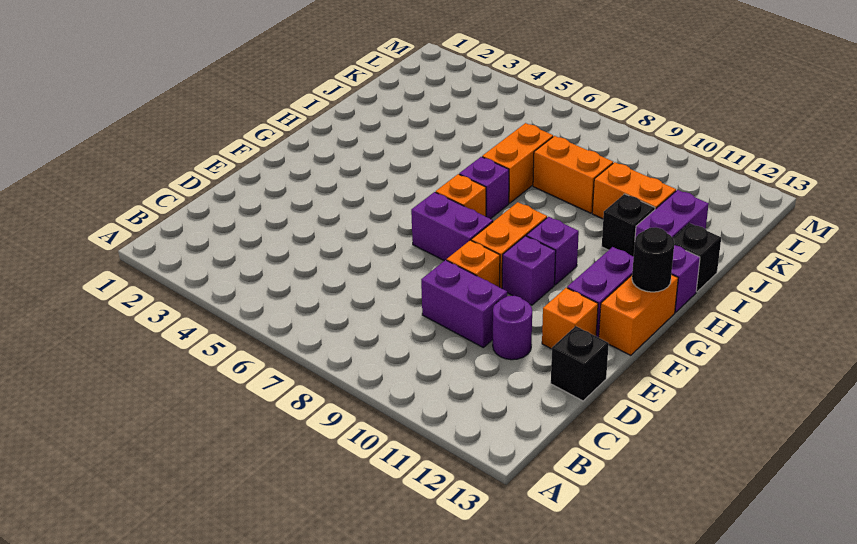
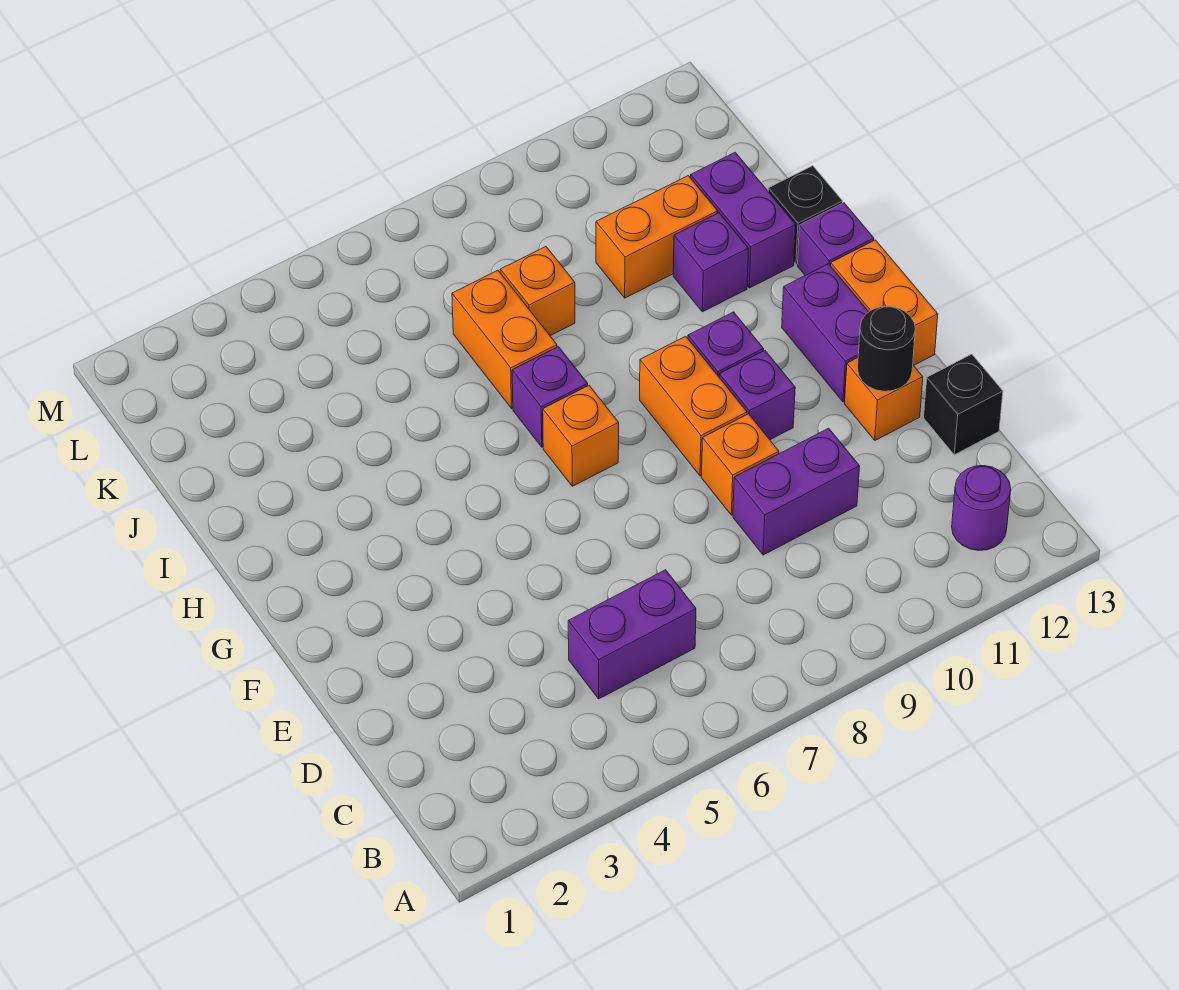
purple 1x1 round brick [493,296,532,360] -> purple 1x1 round brick moved to [952,466,1011,550]
purple 1x2 brick [411,192,493,261] -> purple 1x2 brick moved to [568,570,696,699]
black 1x1 round brick [632,227,674,292] -> black 1x1 round brick moved to [858,306,915,391]
black 1x1 brick [602,194,655,257] -> purple 1x1 brick [673,213,749,312]
orange 1x2 brick [533,136,613,213] -> orange 1x1 brick [500,247,575,336]

